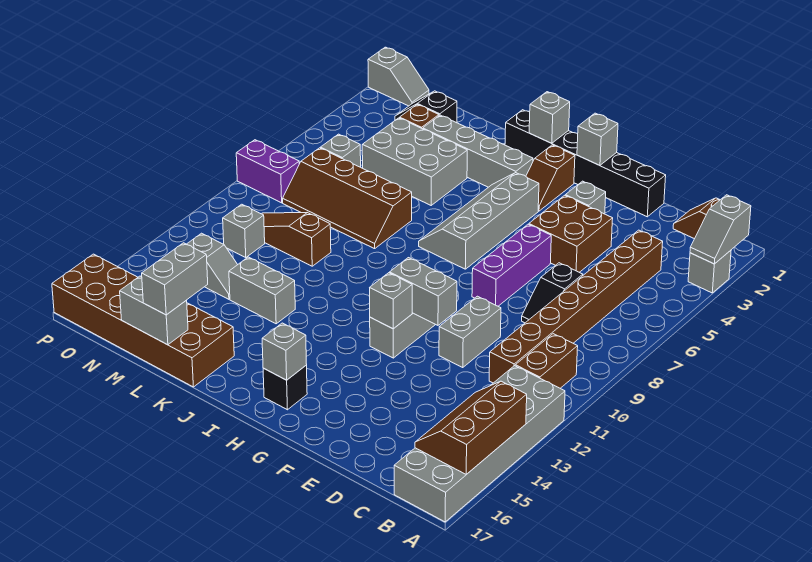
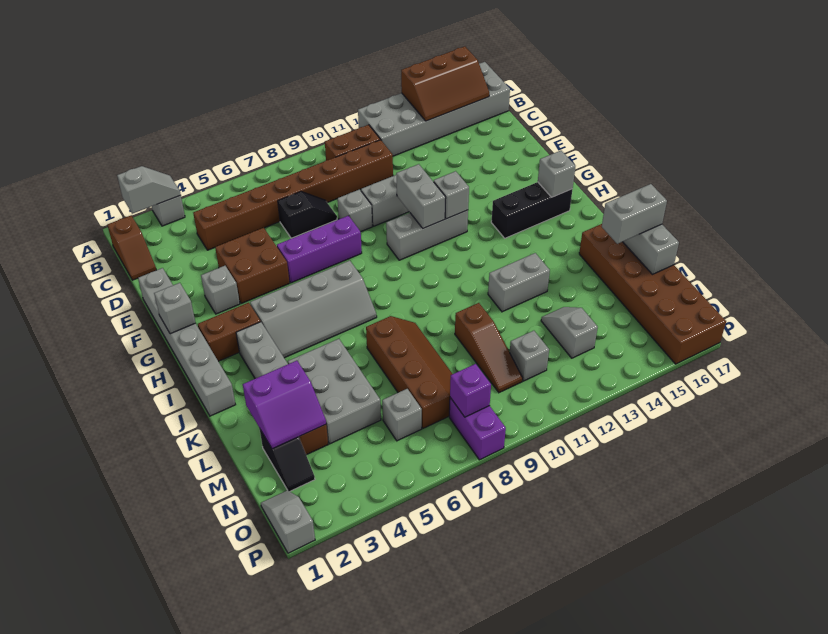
black 1x6 brick [505,110,666,217] -> grey 1x6 brick [138,268,236,416]
brown 1x2 slope [526,145,575,211] -> brown 1x2 brick [198,303,261,361]
black 1x1 brick [263,365,307,410] -> black 1x3 brick [491,182,572,238]
grey 1x1 brick [529,92,570,143] -> grey 1x1 brick moved to [337,189,373,232]
grey 1x2 brick [229,257,295,324] -> grey 1x2 brick turned to [488,253,550,312]
none -> purple 2x2 slope [243,361,326,449]
none -> purple 1x1 brick [450,364,491,417]

